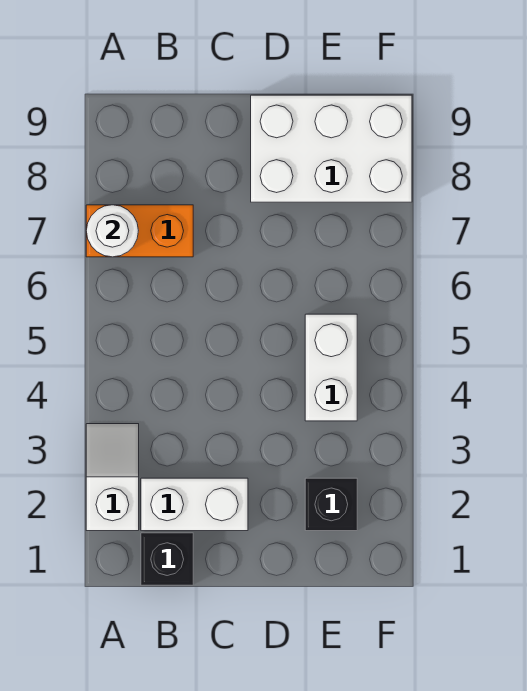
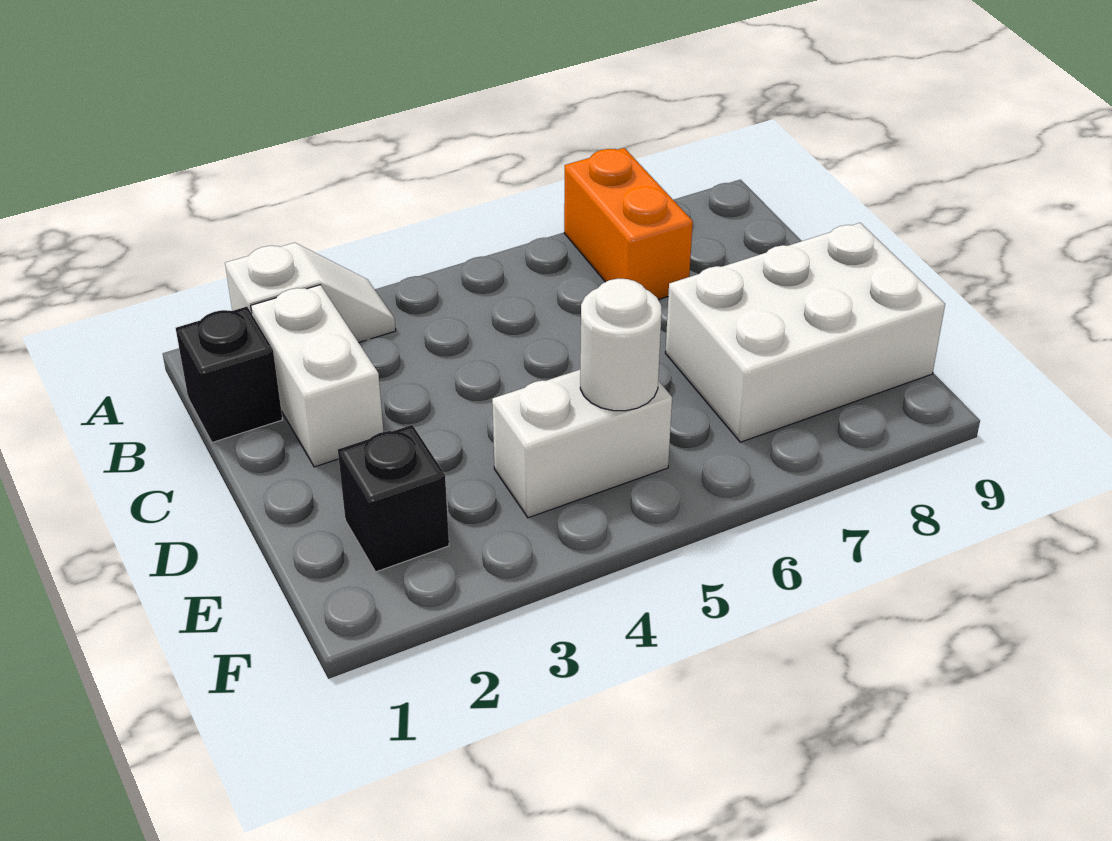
white 1x1 round brick [86,205,138,257] -> white 1x1 round brick moved to [580,279,662,411]
white 2x3 brick [251,95,412,202] -> white 2x3 brick turned to [665,223,945,442]

